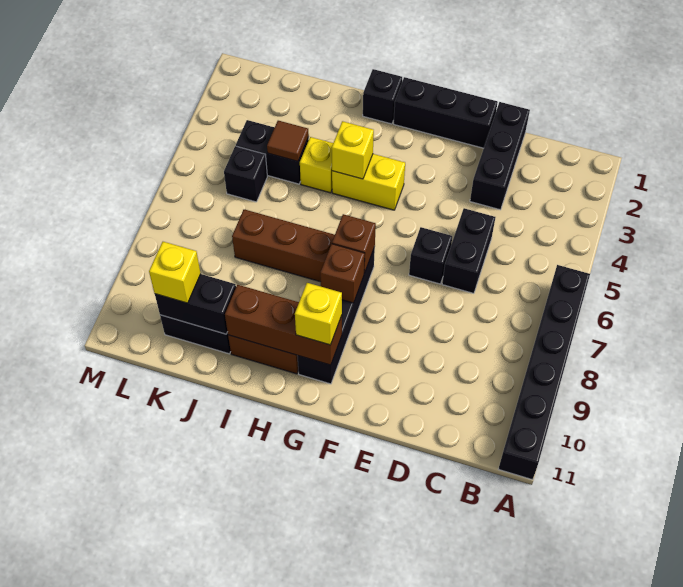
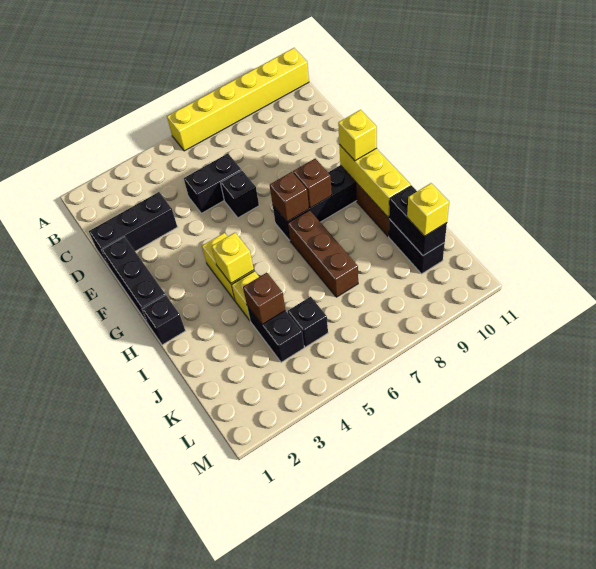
black 1x6 brick [499,265,590,480] -> yellow 1x6 brick [167,48,309,151]
brown 1x3 brick [225,285,342,365] -> yellow 1x3 brick [339,145,411,218]
brown 1x1 tile [267,121,309,161] -> brown 1x1 brick [243,273,285,324]

